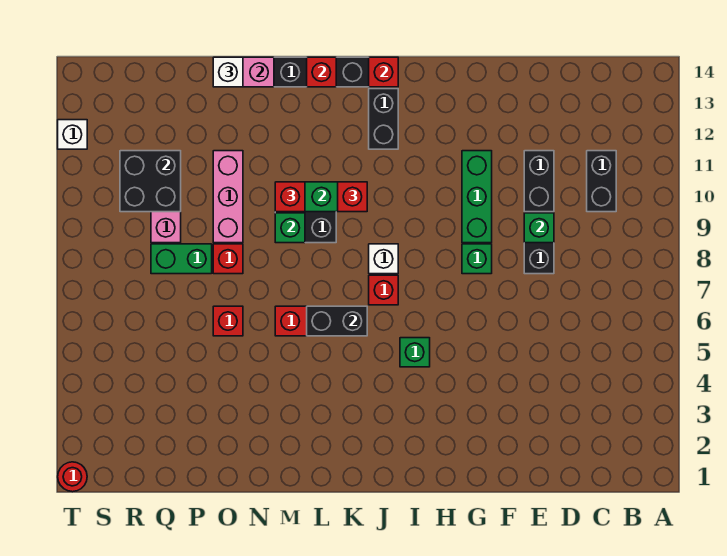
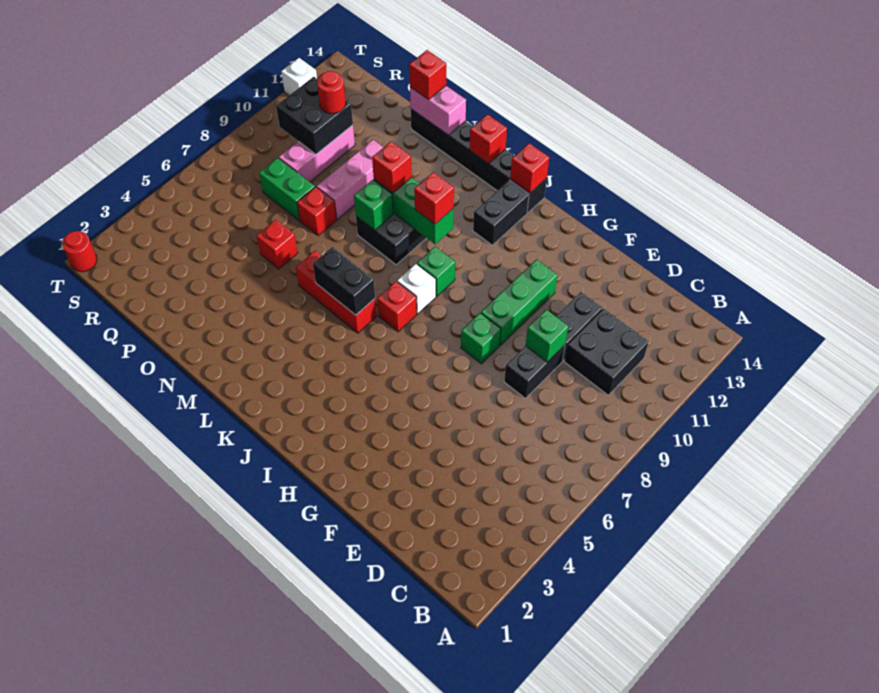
black 1x2 brick [587,151,616,212] -> black 2x2 brick [564,308,649,395]
green 1x1 brick [400,338,430,367] -> green 1x1 brick moved to [417,246,455,296]
white 1x1 brick [213,57,243,87] -> red 1x1 brick [409,50,446,100]
none -> red 1x1 round brick [317,71,346,114]

